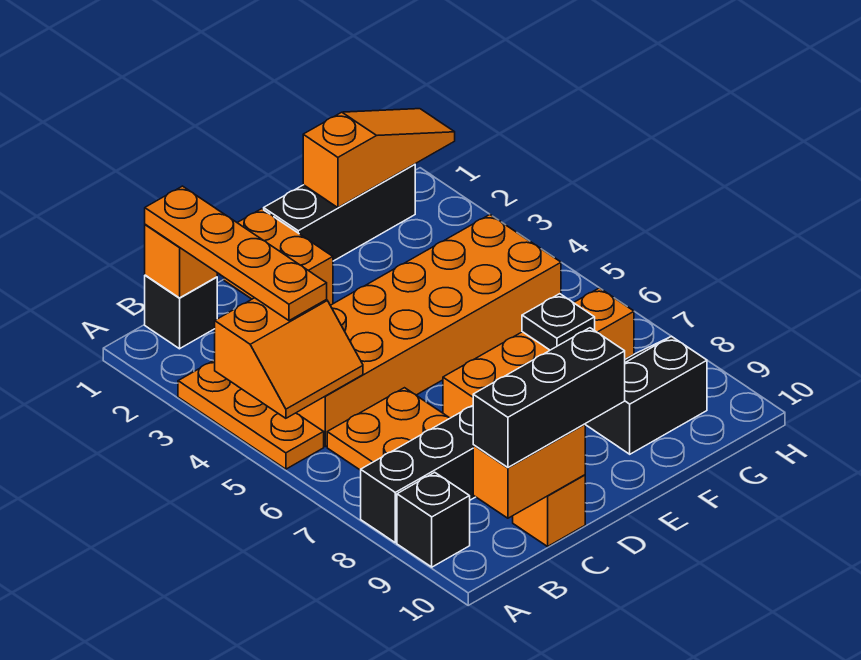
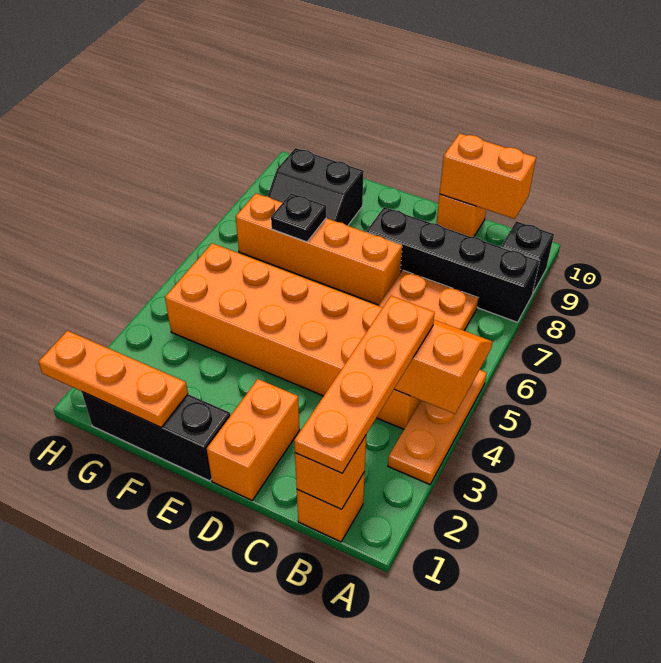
black 1x1 brick [145,275,217,349] -> orange 1x1 brick [297,472,365,542]
black 1x3 brick [473,328,625,467] -> none
orange 1x3 slope [303,109,455,208] -> orange 1x3 plate [39,331,188,427]

